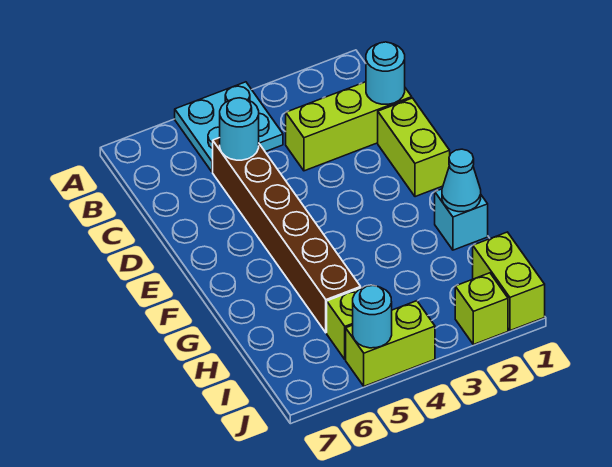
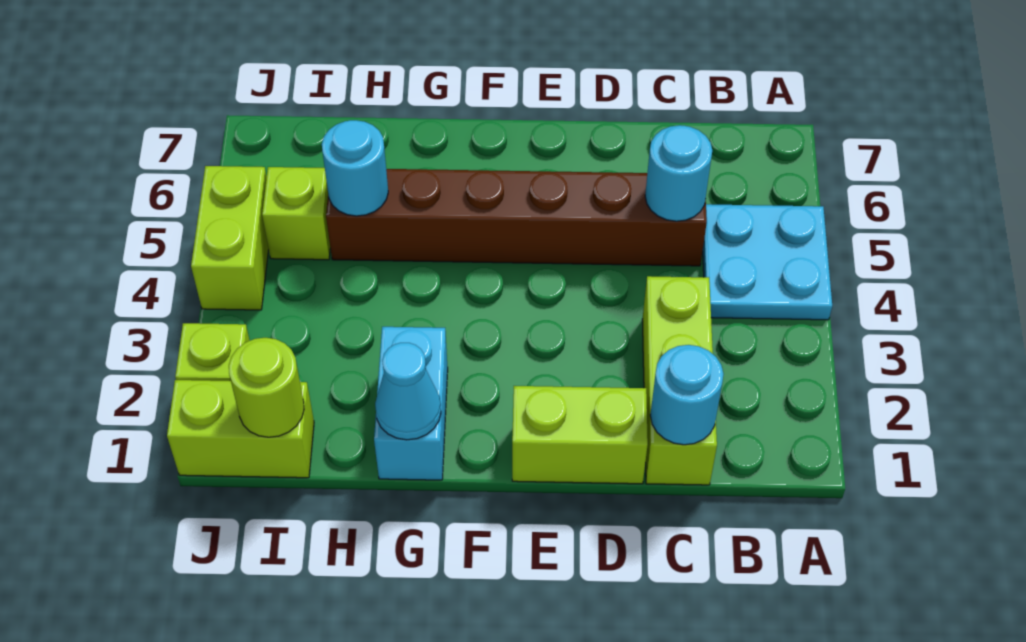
cyan 1x1 brick [435,189,488,250] -> cyan 1x2 brick [374,327,448,480]
none -> lime 1x1 round brick [229,338,304,437]
cyan 1x1 round brick [353,285,392,348] -> cyan 1x1 round brick moved to [322,120,388,216]

